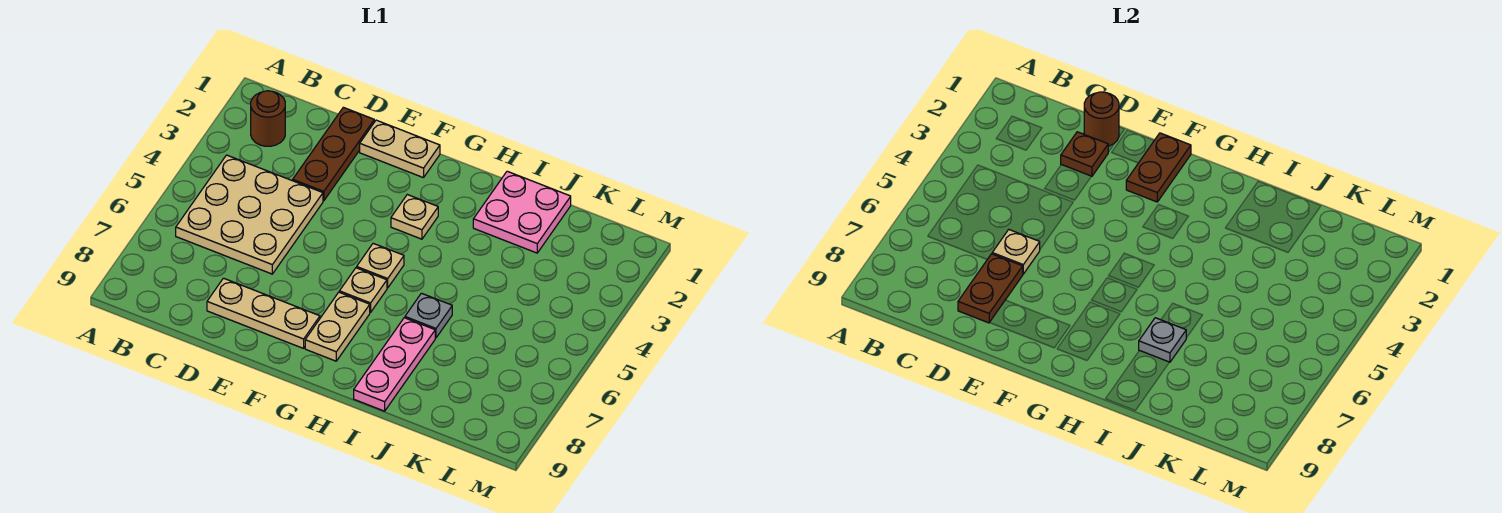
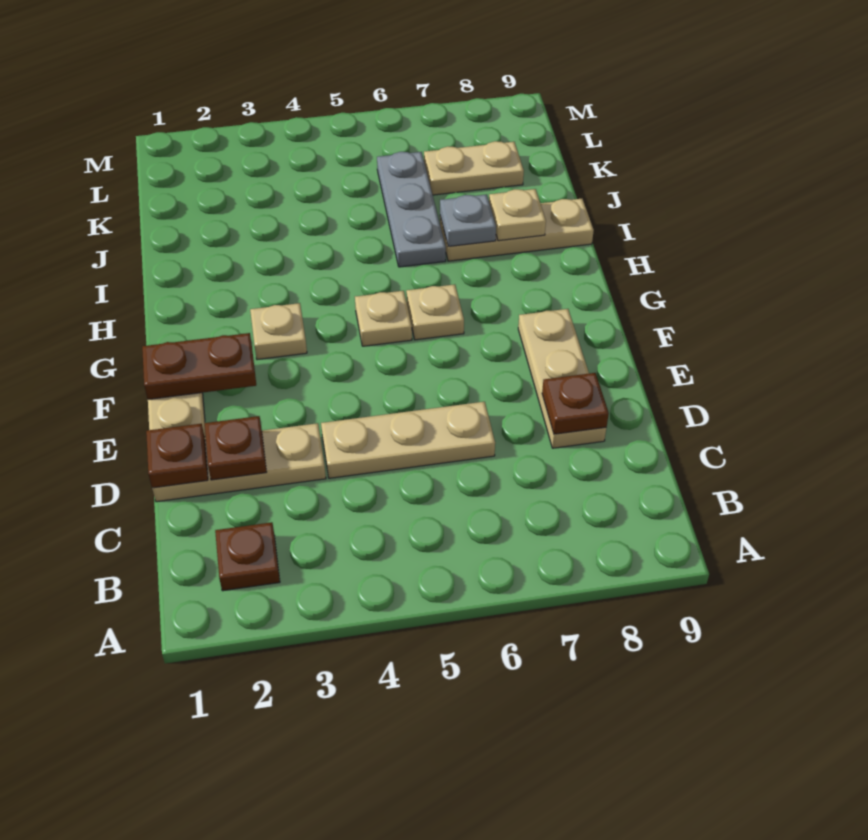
brown 1x1 round brick [251,91,285,146] -> brown 1x1 plate [215,522,280,591]
tan 3x3 plate [176,155,323,274] -> tan 1x3 plate [321,402,495,478]
brown 1x3 plate [293,107,374,201] -> tan 1x3 plate [152,423,326,502]
brown 1x1 round brick [1084,92,1119,146] -> brown 1x1 plate [146,424,208,488]
tan 1x1 plate [992,230,1040,274] -> tan 1x1 plate moved to [489,189,546,241]
brown 1x2 plate [958,254,1023,323] -> brown 1x1 plate [542,373,609,434]
tan 1x2 plate [305,292,370,361] -> tan 1x2 plate moved to [424,141,524,195]
pink 2x2 plate [473,171,571,253] -> none
grey 1x1 plate [405,293,452,338] -> grey 1x3 plate [377,152,446,267]
pink 1x3 plate [354,318,435,411] -> tan 1x3 plate [440,199,594,261]

